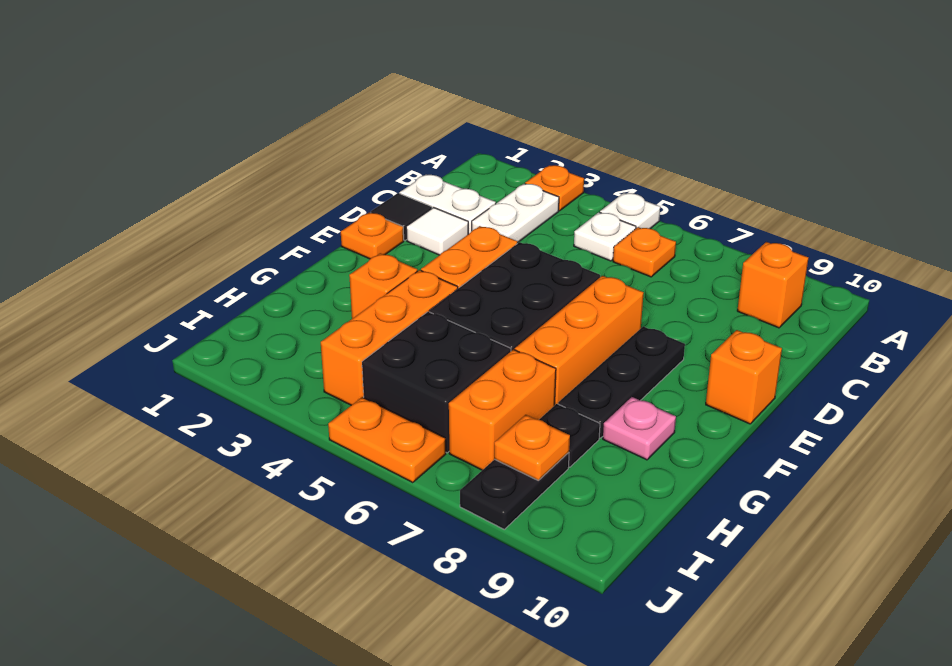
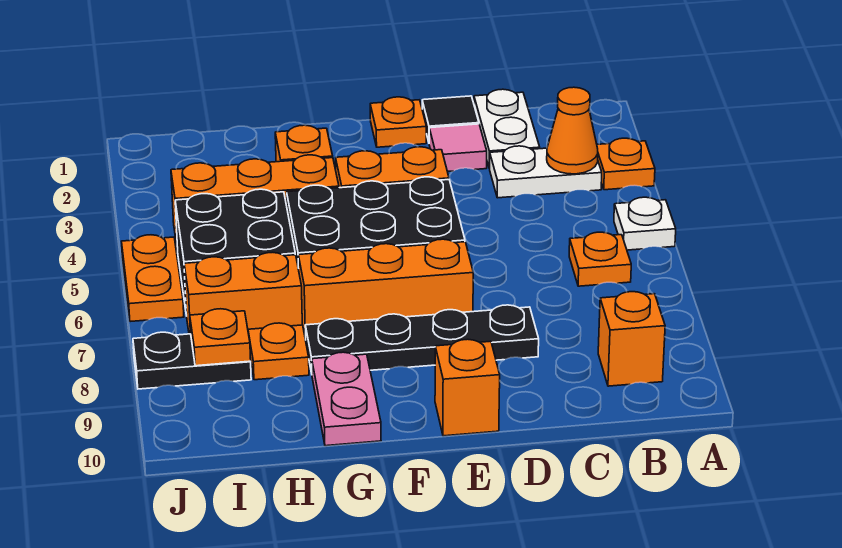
none -> orange 1x1 cone [547,87,598,174]
white 1x1 plate [574,212,636,261] -> none
white 1x1 tile [406,207,468,255] -> pink 1x1 tile [429,124,487,172]
black 1x3 plate [558,327,685,438] -> black 1x4 plate [305,305,539,373]
pink 1x1 plate [603,397,676,460] -> pink 1x2 plate [312,352,381,446]
black 1x1 plate [539,404,600,467] -> orange 1x1 plate [248,323,309,380]

